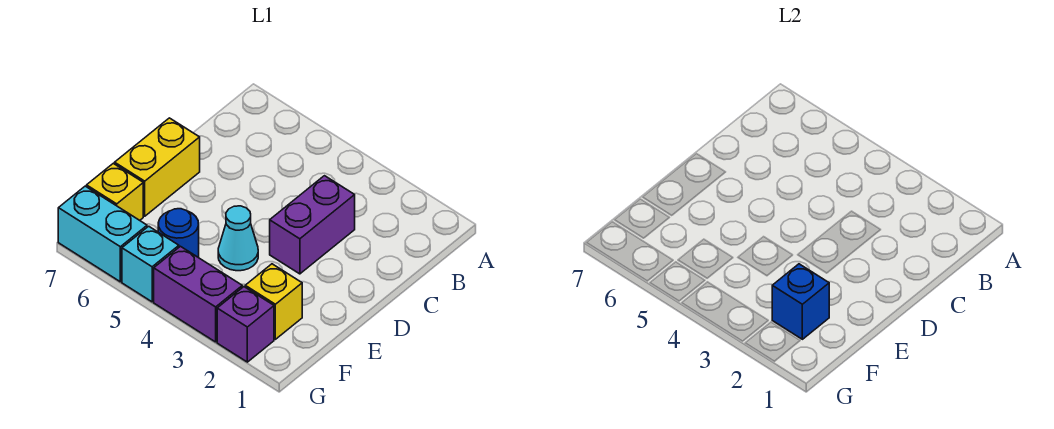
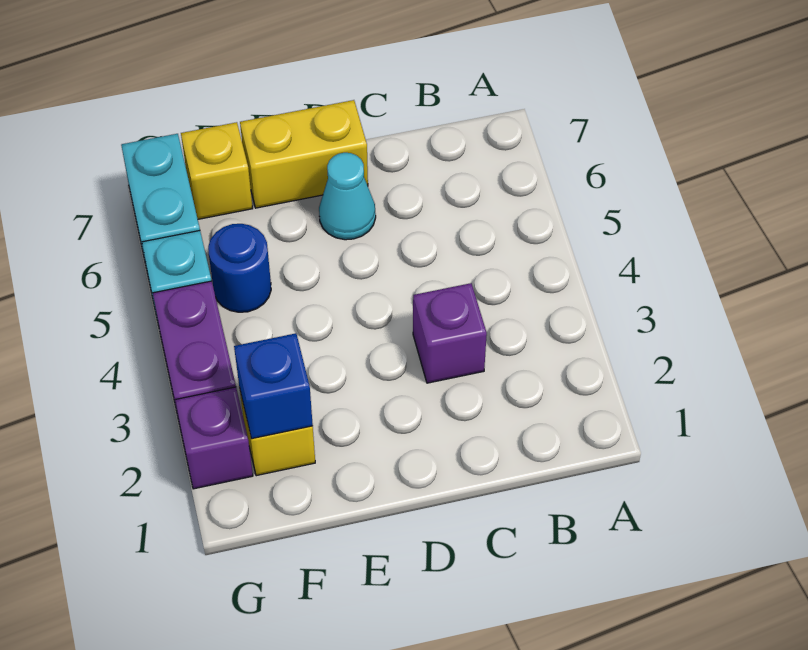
purple 1x2 brick [270,176,355,274] -> purple 1x1 brick [413,283,487,383]
cyan 1x1 cone [218,206,258,271] -> cyan 1x1 cone moved to [319,153,376,240]

